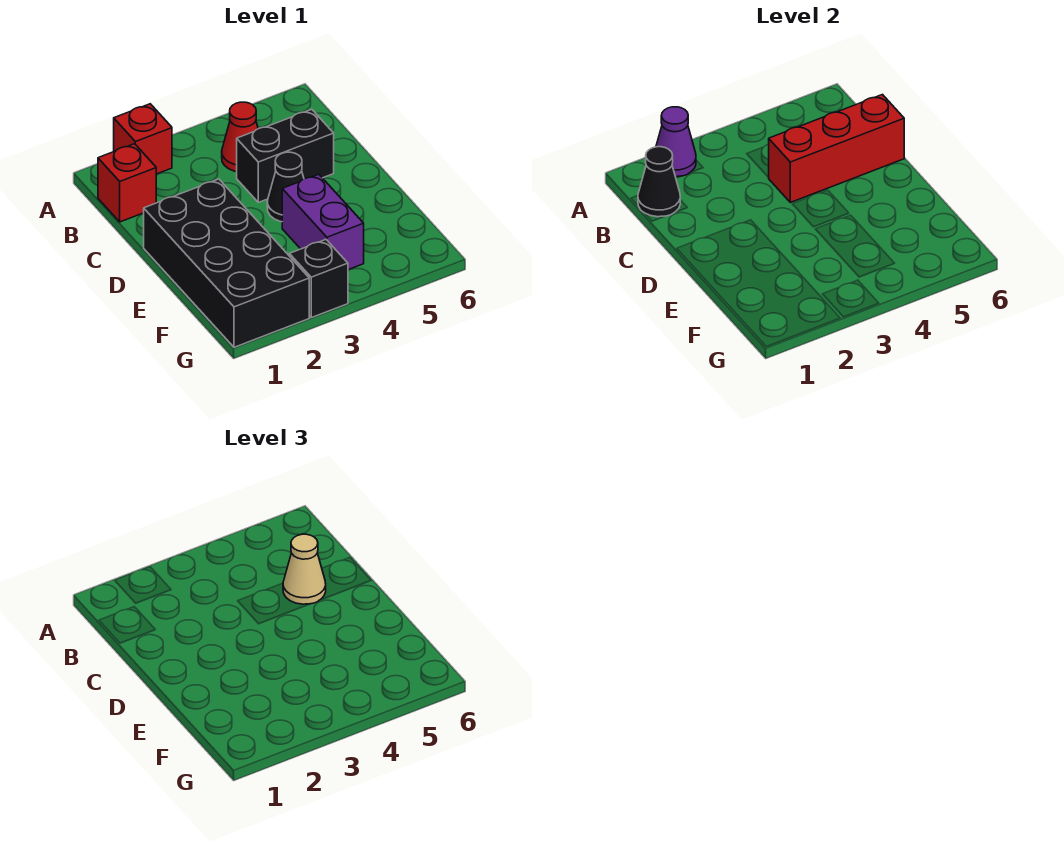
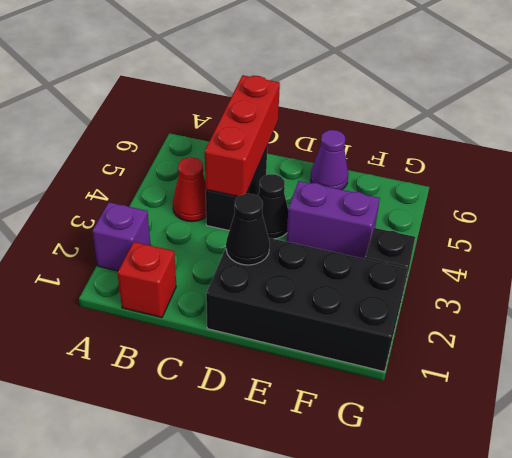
red 1x1 brick [114,104,172,174] -> purple 1x1 brick [92,202,150,271]
purple 1x1 cone [656,107,696,177] -> purple 1x1 cone moved to [311,130,348,190]
black 1x1 cone [638,147,680,217] -> black 1x1 cone moved to [226,194,270,265]
tan 1x1 cone [283,534,326,604] -> none

